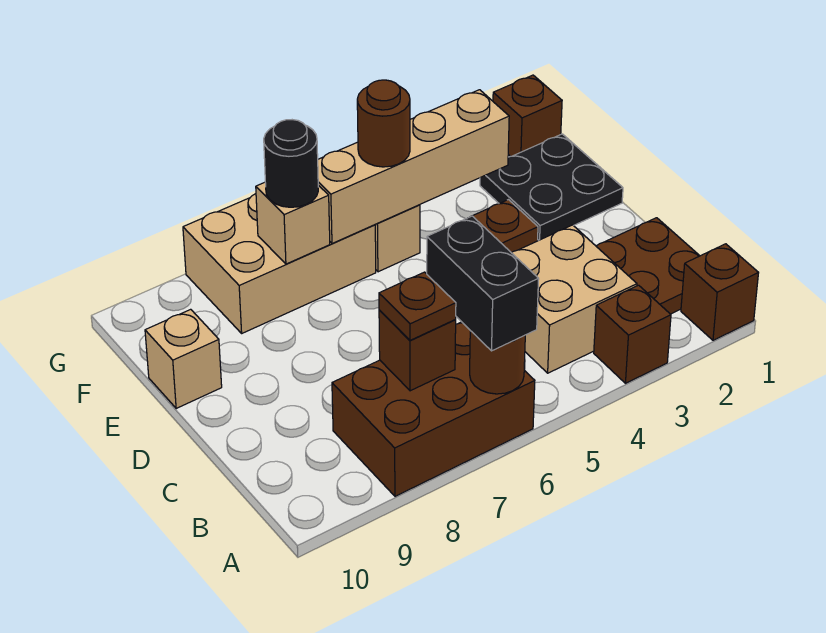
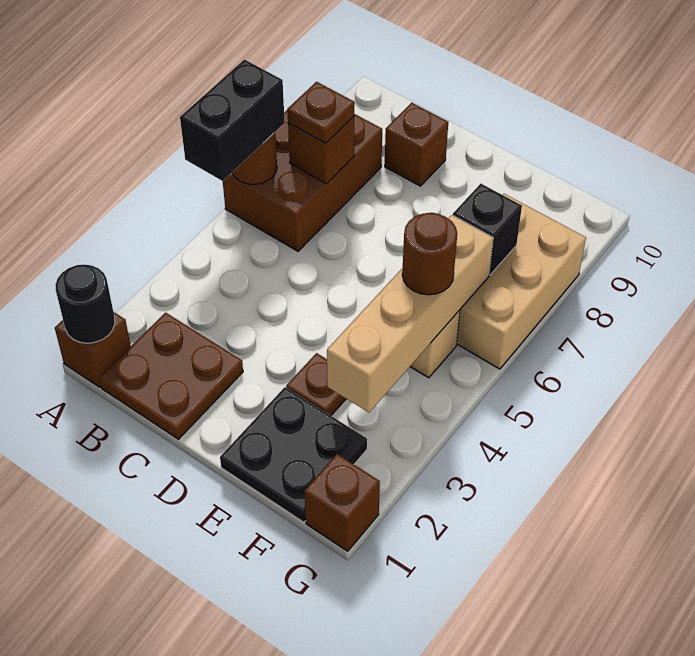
brown 1x1 brick [594,285,671,383] -> brown 1x1 brick moved to [385,103,448,186]
black 1x2 brick [427,216,539,351] -> black 1x2 brick turned to [180,60,285,181]
tan 2x2 brick [512,225,637,373] -> none
tan 1x1 brick [145,309,222,408] -> none
tan 1x1 brick [256,182,330,264] -> black 1x1 brick [453,184,522,275]
black 1x1 round brick [264,120,318,207] -> black 1x1 round brick moved to [55,265,115,343]

